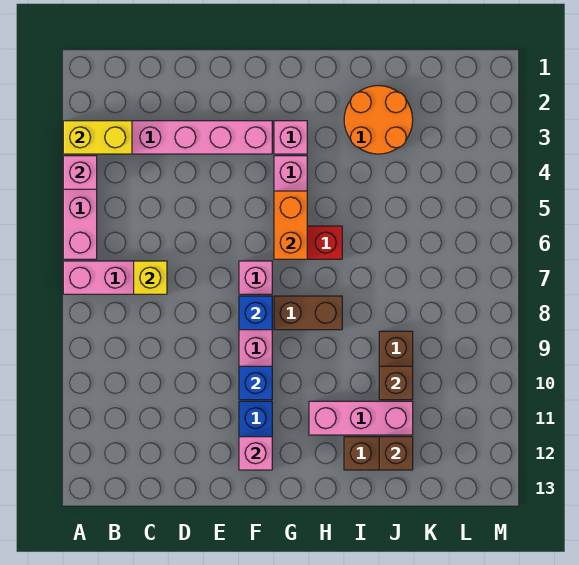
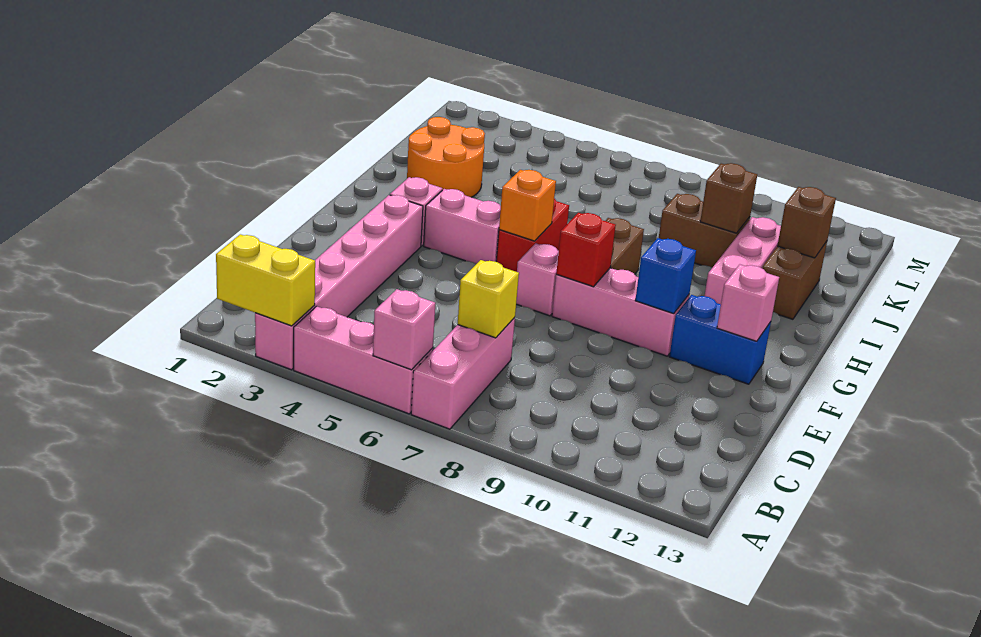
yellow 1x2 brick [63,121,132,154] -> yellow 1x2 brick turned to [216,234,315,326]
pink 1x1 brick [63,156,97,189] -> pink 1x1 brick moved to [373,289,436,370]
blue 1x1 brick [239,296,272,330] -> red 1x1 brick [556,213,616,287]
orange 1x2 brick [274,191,307,259] -> orange 1x1 brick [499,170,556,241]

